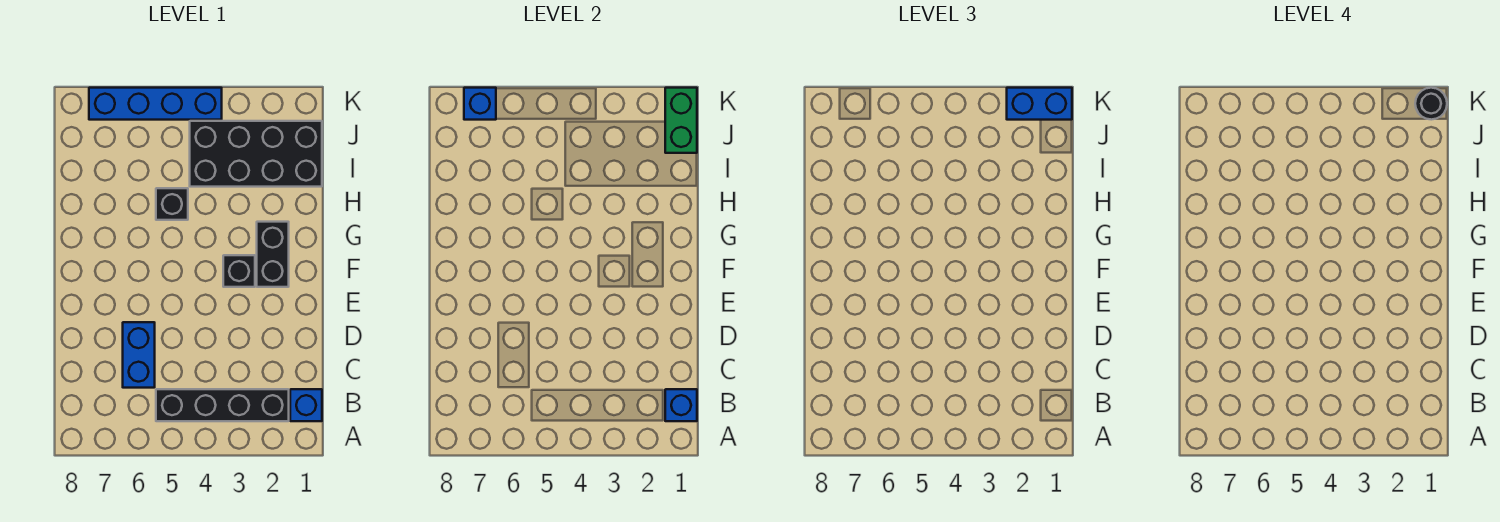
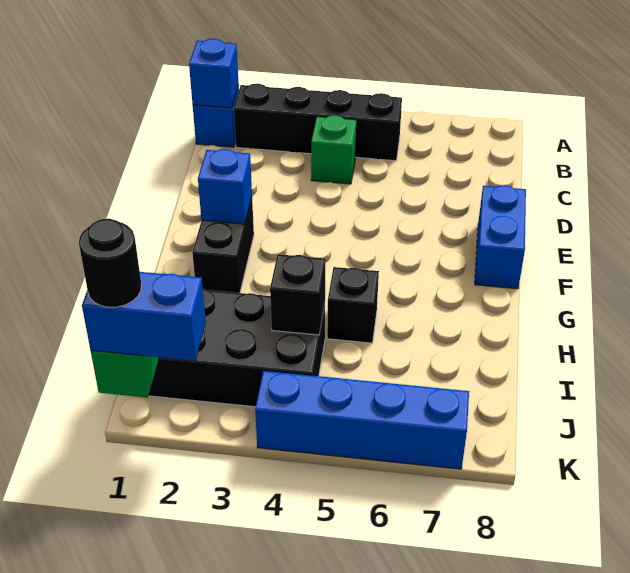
none -> green 1x1 brick [311,115,356,184]
blue 1x2 brick [123,322,155,388] -> blue 1x2 brick moved to [475,185,526,289]
black 1x1 brick [223,255,255,287] -> black 1x1 brick moved to [270,254,326,335]
blue 1x1 brick [464,88,496,120] -> blue 1x1 brick moved to [198,149,252,224]

